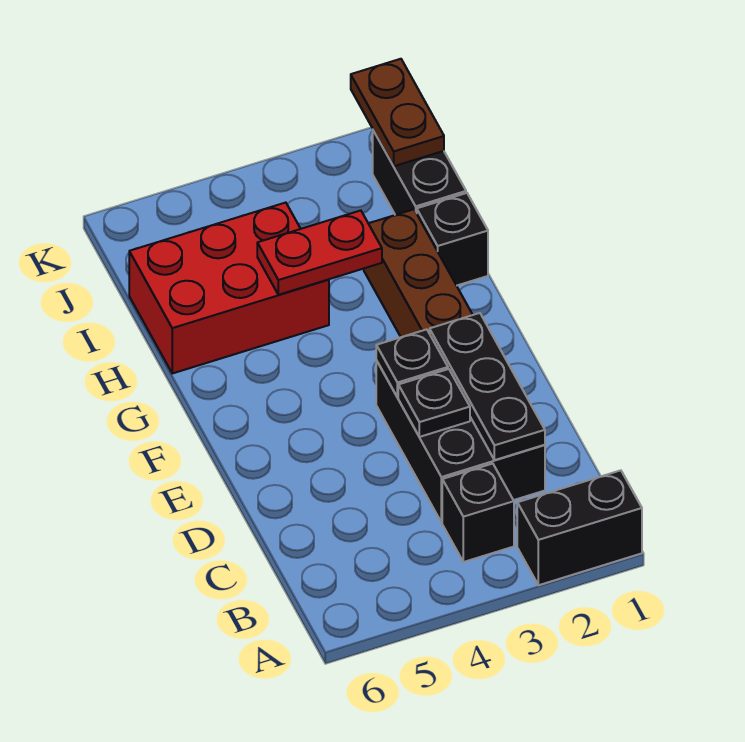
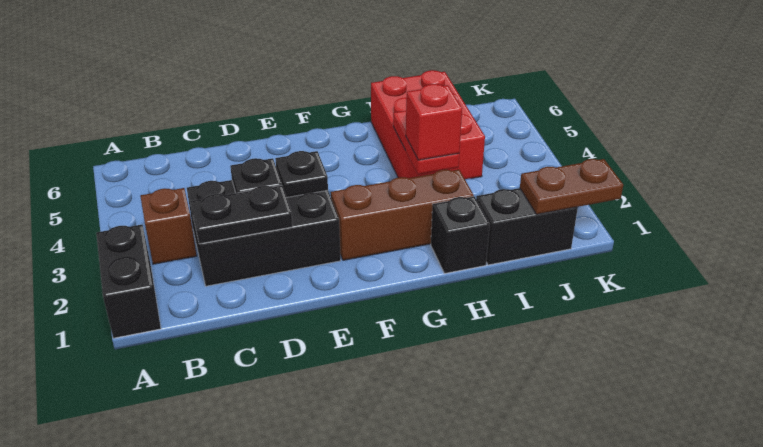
black 1x1 brick [442,464,514,562] -> brown 1x1 brick [140,188,197,264]
black 1x3 plate [430,313,545,460] -> black 1x2 plate [191,185,293,244]
none -> red 1x1 brick [406,84,462,160]

